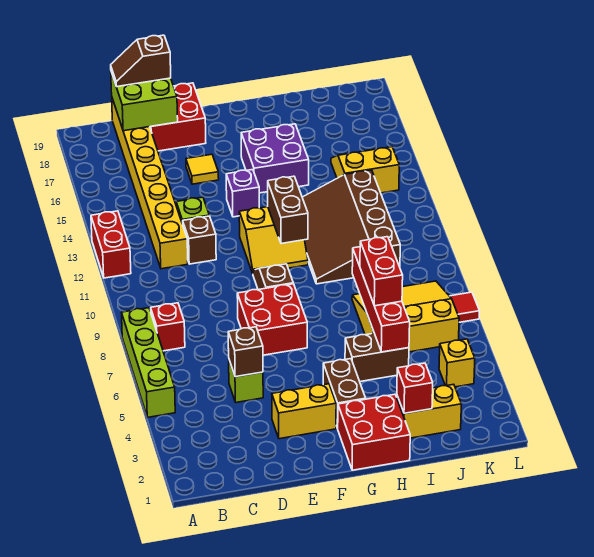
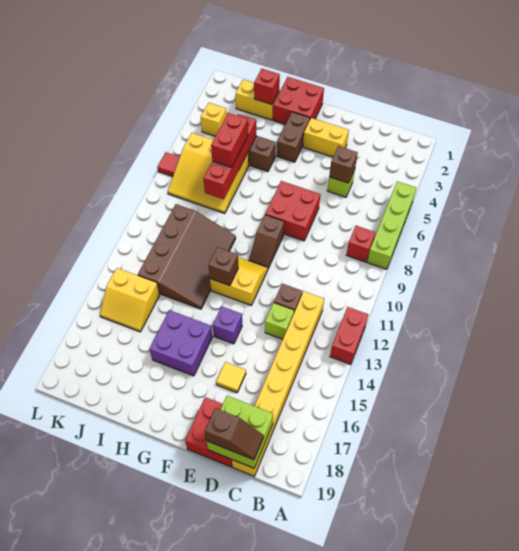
brown 1x2 brick [268,176,308,244] -> brown 1x1 brick [208,247,238,286]

